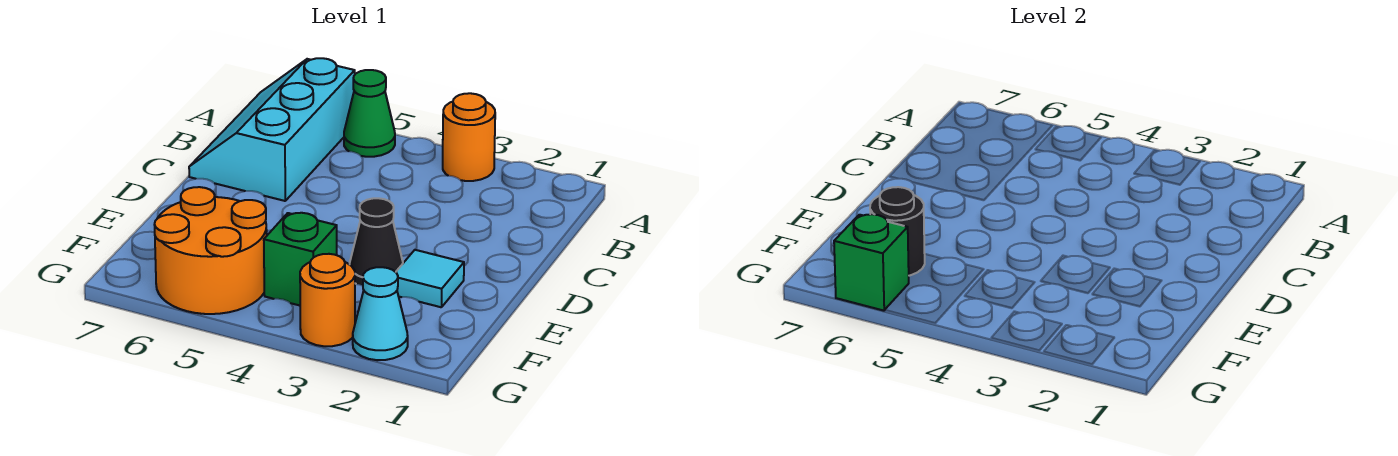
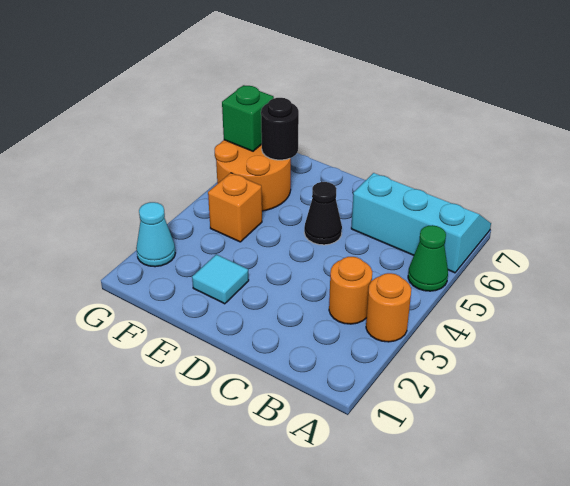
black 1x1 cone [350,198,403,286] -> black 1x1 cone moved to [304,182,342,245]
green 1x1 brick [264,213,337,306] -> orange 1x1 brick [208,173,262,242]
orange 1x1 round brick [300,254,355,346] -> orange 1x1 round brick moved to [329,257,372,324]

